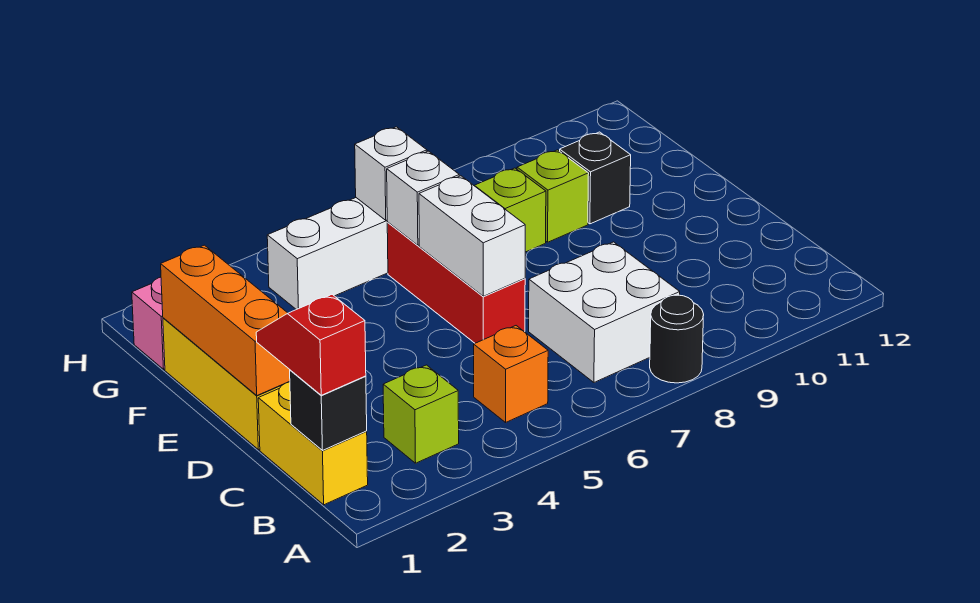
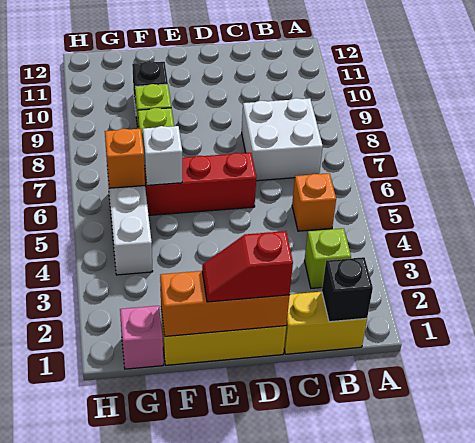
black 1x1 round brick [650,295,704,383] -> none
red 1x2 slope [256,295,366,395] -> red 1x2 slope moved to [202,231,293,302]
white 1x2 brick [419,176,525,296] -> none
white 1x1 brick [355,127,427,220] -> orange 1x1 brick [105,128,145,188]

